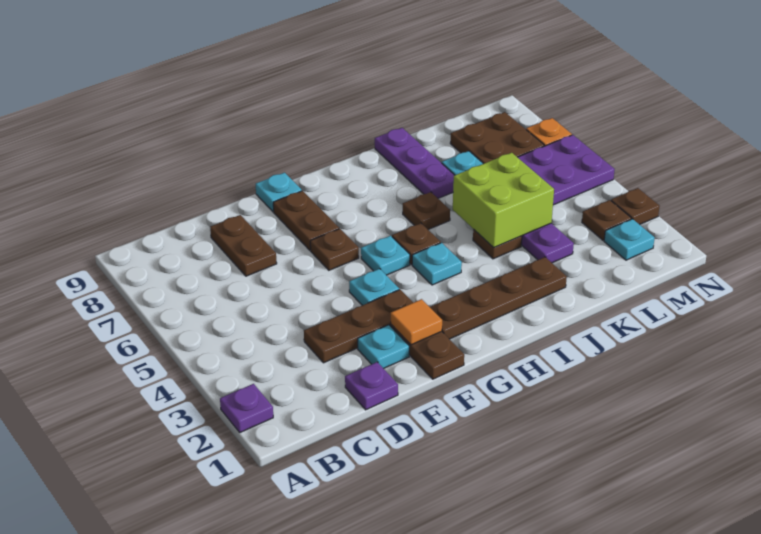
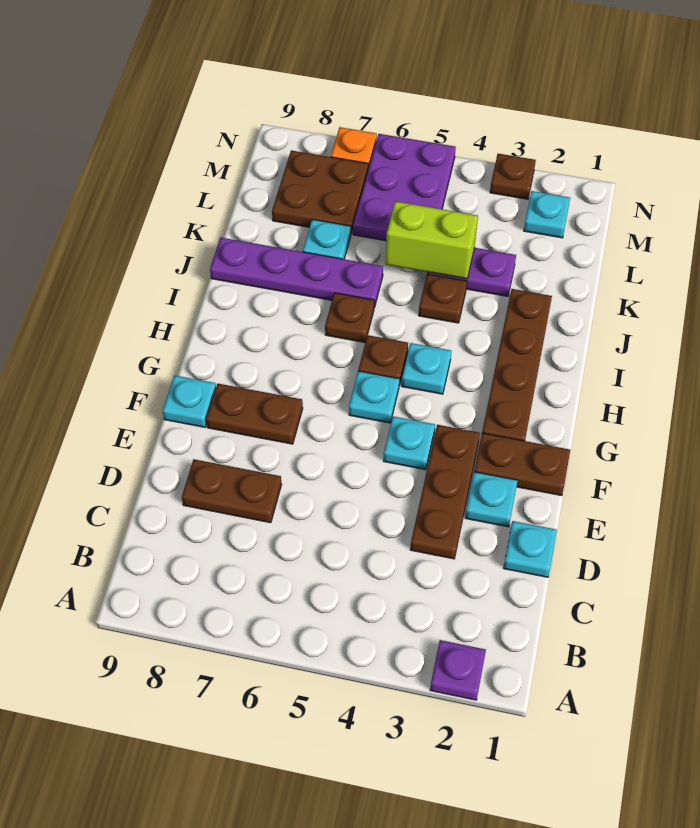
purple 1x1 plate [345,362,398,410] -> cyan 1x1 plate [504,521,557,577]
orange 1x1 tile [391,299,442,345] -> none
brown 1x1 plate [310,229,359,270] -> none
lime 2x2 brick [453,153,554,248] -> lime 1x2 brick [386,201,478,279]
purple 1x3 plate [375,128,454,198] -> purple 1x4 plate [210,238,383,308]
brown 1x1 plate [582,200,631,240] -> none

